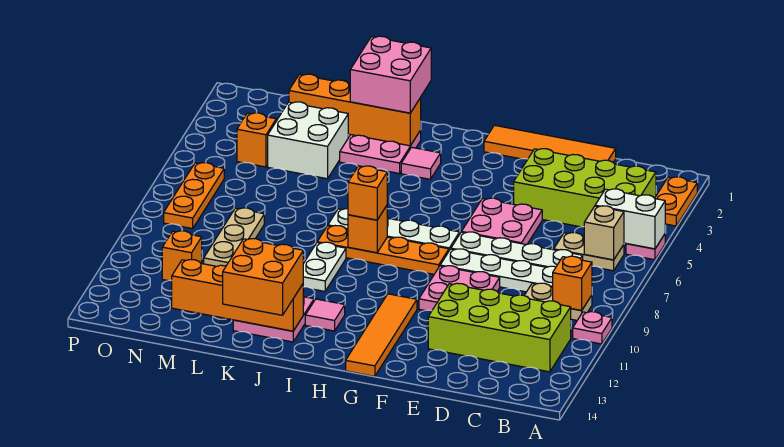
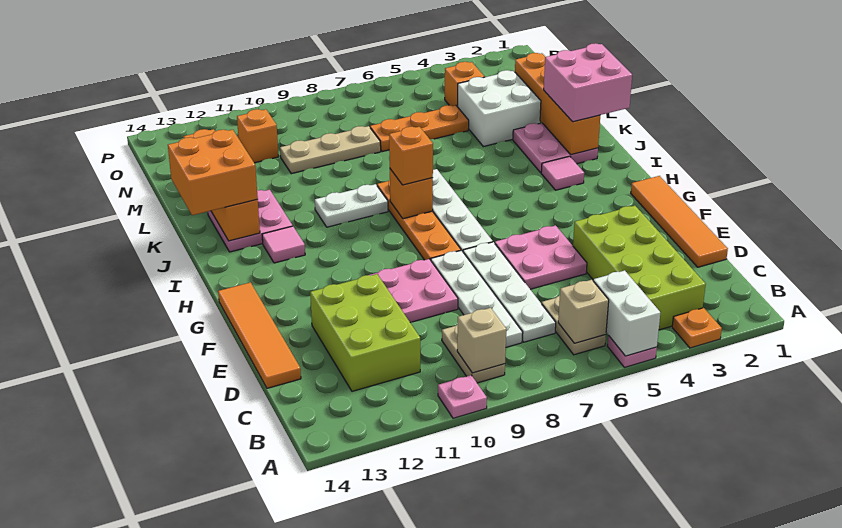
orange 1x2 plate [655,177,697,226] -> orange 1x1 plate [672,308,722,348]
orange 1x1 brick [553,256,592,310] -> tan 1x1 brick [457,308,506,373]
lime 2x4 brick [428,283,571,372] -> lime 2x3 brick [310,274,420,391]
orange 1x4 tile [346,294,417,376] -> orange 1x4 tile turned to [218,282,301,388]
orange 1x3 plate [164,163,224,229] -> orange 1x3 plate moved to [370,105,469,152]

